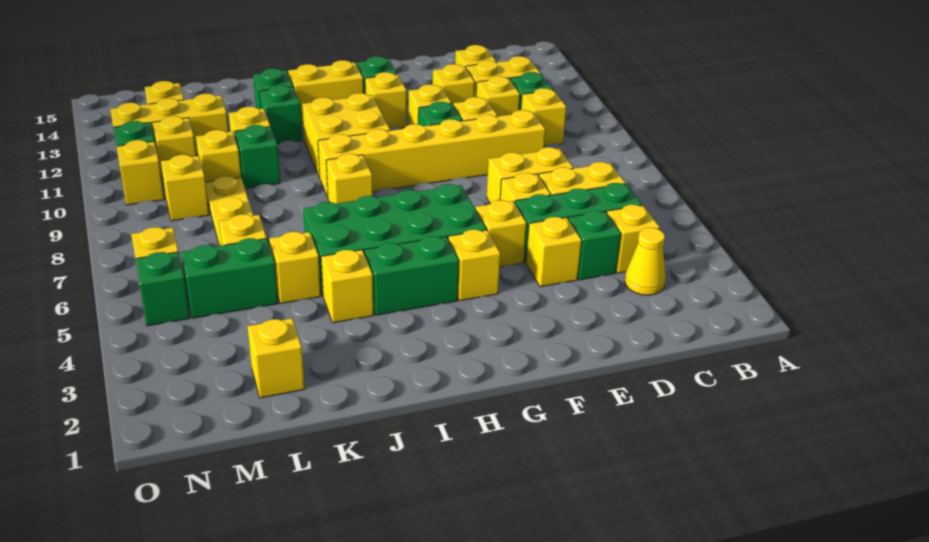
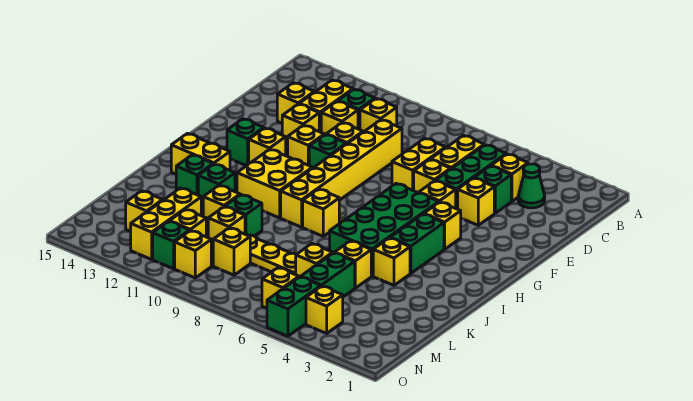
yellow 1x1 cone [625,228,666,295] -> green 1x1 cone [518,164,545,208]
yellow 1x2 brick [288,60,363,122] -> yellow 1x2 brick turned to [171,134,230,174]
yellow 1x1 brick [247,318,305,398] -> yellow 1x1 brick moved to [306,286,343,333]
green 1x1 brick [135,252,190,326] -> green 1x2 brick [267,277,321,336]

